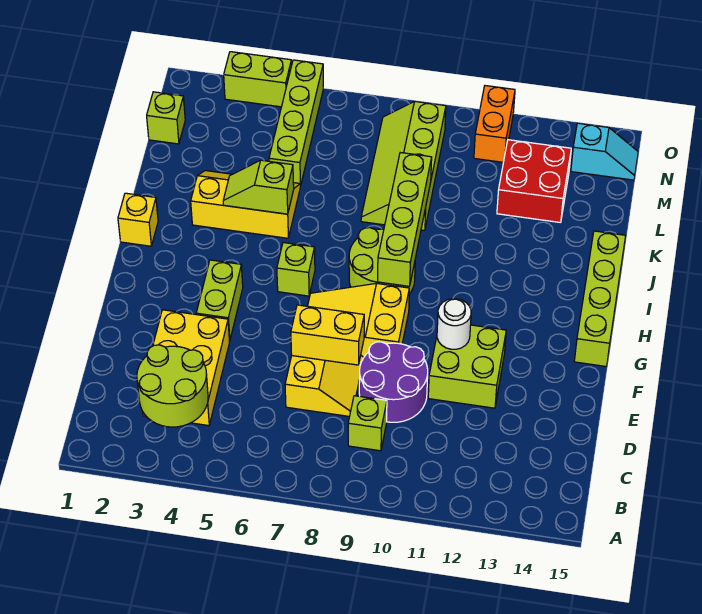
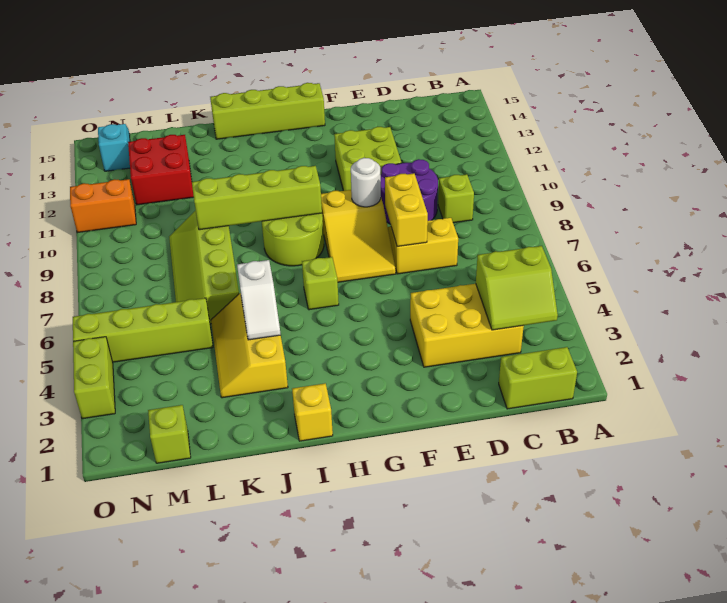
lime 2x2 round brick [137,345,208,427] -> lime 2x2 slope [476,246,558,330]
lime 1x2 brick [196,260,243,341] -> lime 1x2 brick moved to [499,347,577,409]
white 1x1 round brick [437,299,471,349] -> white 1x1 round brick moved to [351,158,381,207]
lime 1x2 slope [223,160,294,214] -> white 1x2 slope [237,260,281,340]
lime 2x4 slope [361,101,446,230] -> lime 2x4 slope turned to [169,211,239,324]

